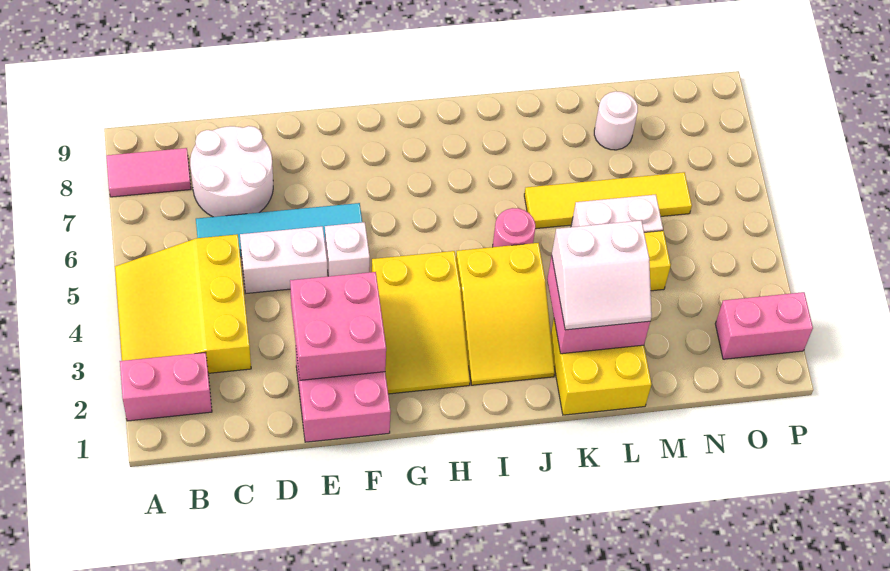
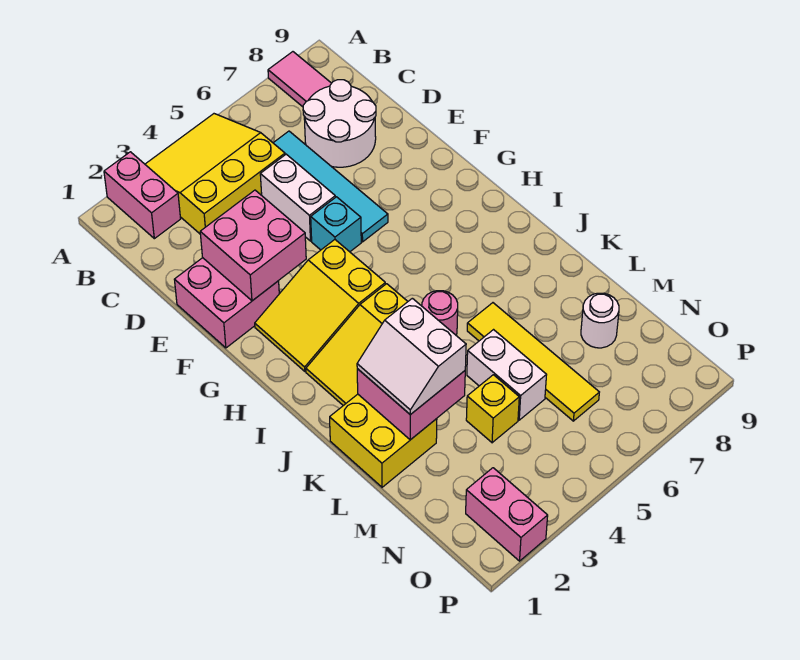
white 1x1 brick [325,222,370,276] -> cyan 1x1 brick [311,197,361,252]

